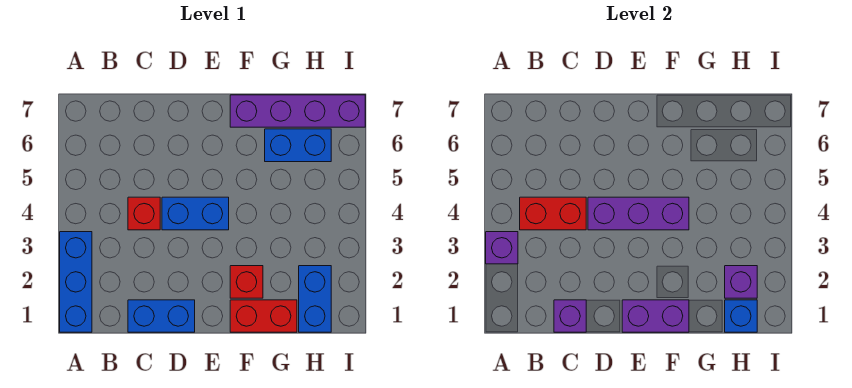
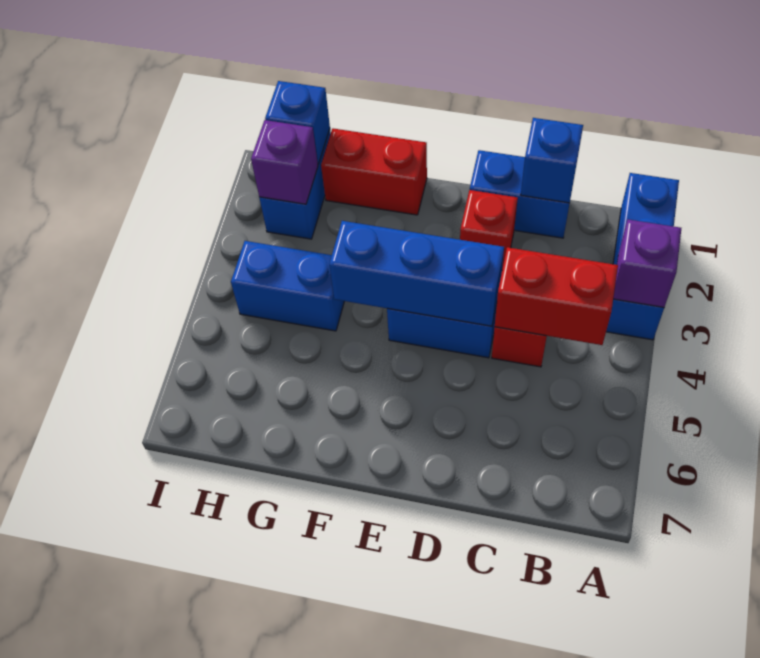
purple 1x1 brick [554,300,586,332] -> blue 1x1 brick [521,118,583,203]
purple 1x3 brick [588,197,689,230] -> blue 1x3 brick [329,221,504,326]
purple 1x2 brick [622,300,689,332] -> none
red 1x1 brick [230,266,263,298] -> red 1x1 brick moved to [460,190,518,269]
purple 1x4 brick [230,95,365,127] -> none
blue 1x2 brick [265,129,331,162] -> blue 1x2 brick moved to [231,241,344,331]

